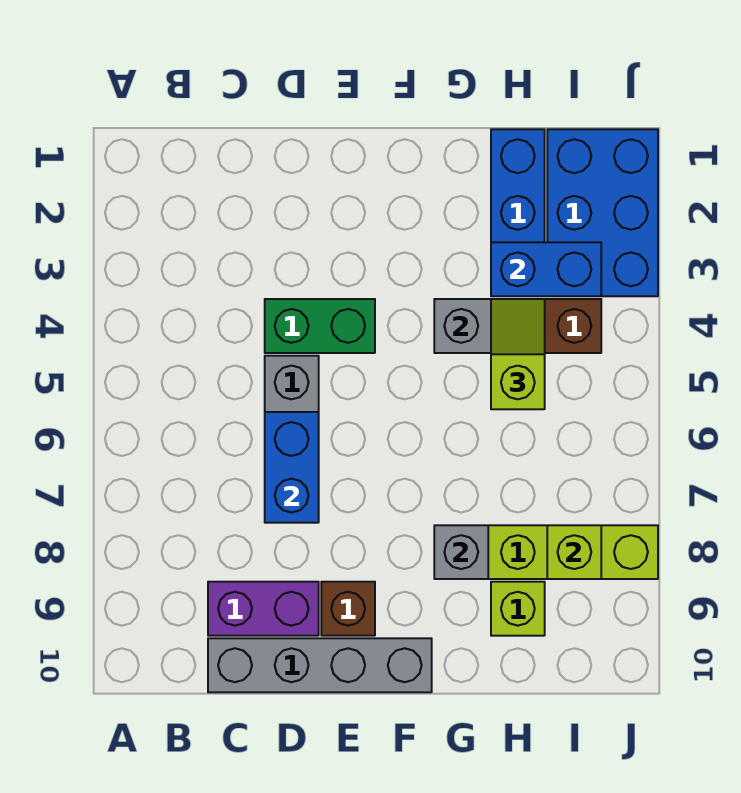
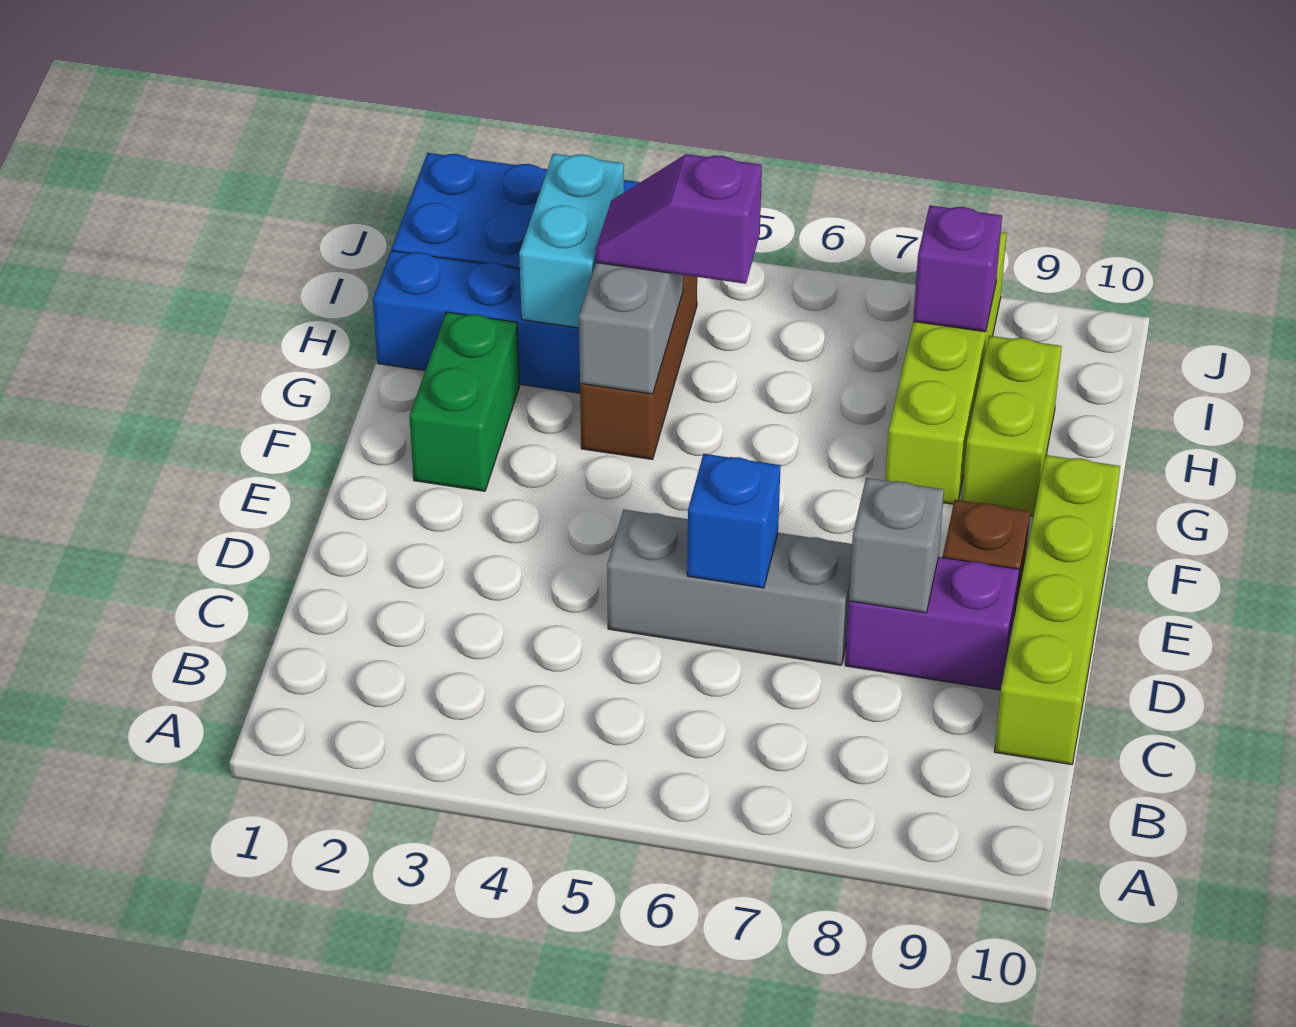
purple 1x2 brick [208,582,319,636] -> purple 1x2 brick turned to [845,557,1019,690]
grey 1x4 brick [208,638,432,692] -> lime 1x4 brick [994,455,1120,765]
green 1x2 brick [265,299,375,353] -> green 1x2 brick moved to [409,312,519,491]
blue 1x2 brick [265,412,319,523] -> blue 1x1 brick [687,454,781,588]
grey 1x1 brick [434,525,488,579] -> grey 1x1 brick moved to [849,478,944,613]
blue 1x2 brick [491,242,601,296] -> cyan 1x2 brick [519,154,624,328]
lime 1x2 slope [491,299,545,409] -> purple 1x2 slope [596,154,762,284]
lime 1x1 brick [491,582,545,636] -> lime 1x2 brick [962,336,1062,516]
lime 1x1 brick [547,525,601,579] -> purple 1x1 brick [913,205,1002,332]

